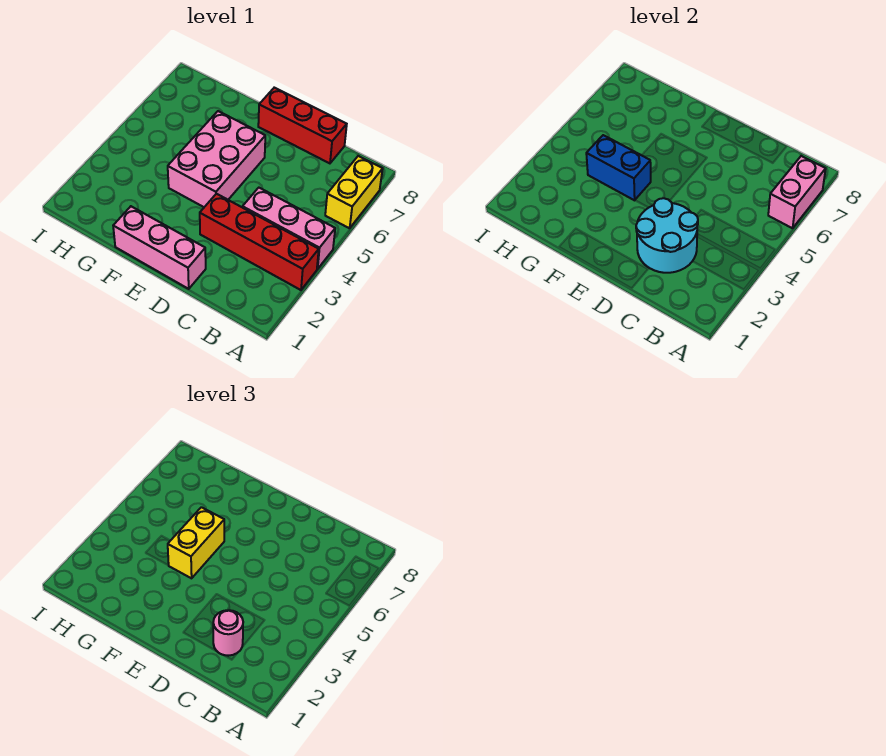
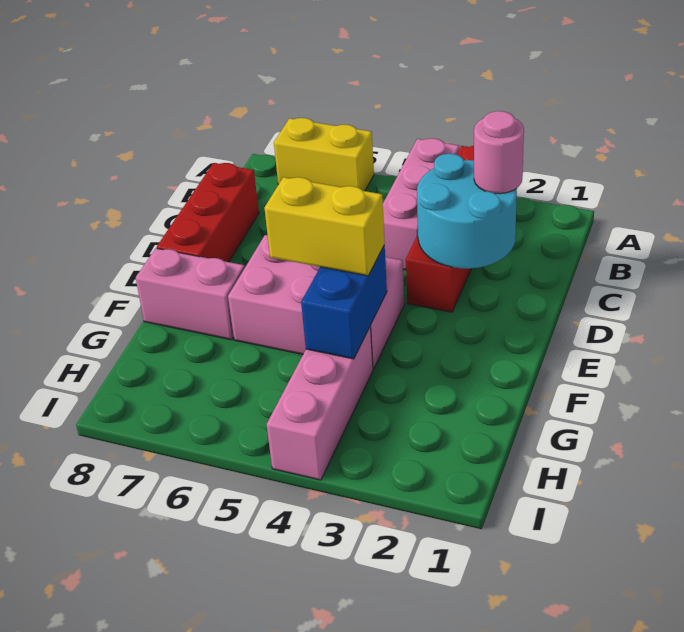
pink 1x2 brick [768,156,826,228] -> pink 1x2 brick moved to [136,248,245,340]
pink 1x3 brick [113,206,206,289] -> pink 1x3 brick moved to [267,327,373,480]

